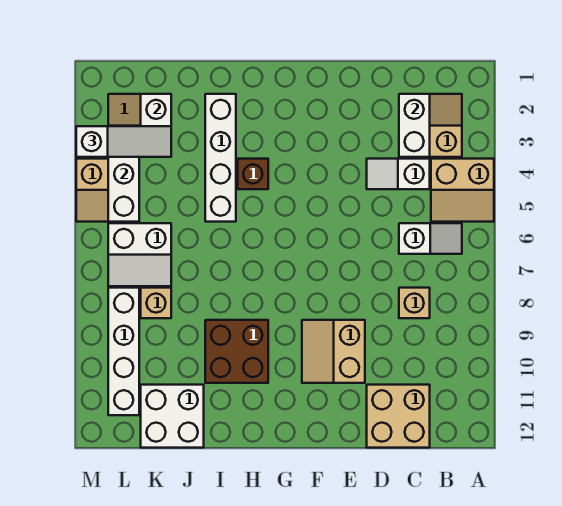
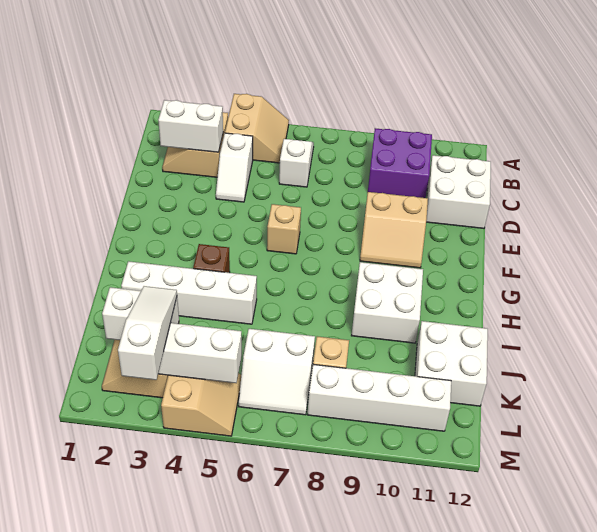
none -> purple 2x2 brick [368,128,432,198]
tan 1x1 brick [399,288,430,318] -> tan 1x1 brick moved to [267,204,301,254]
tan 2x2 brick [367,385,430,448] -> white 2x2 brick [426,155,491,228]
brown 2x2 brick [205,320,268,383] -> white 2x2 brick [351,262,423,343]
white 2x2 slope [108,223,171,286] -> white 2x2 slope turned to [239,329,315,415]

